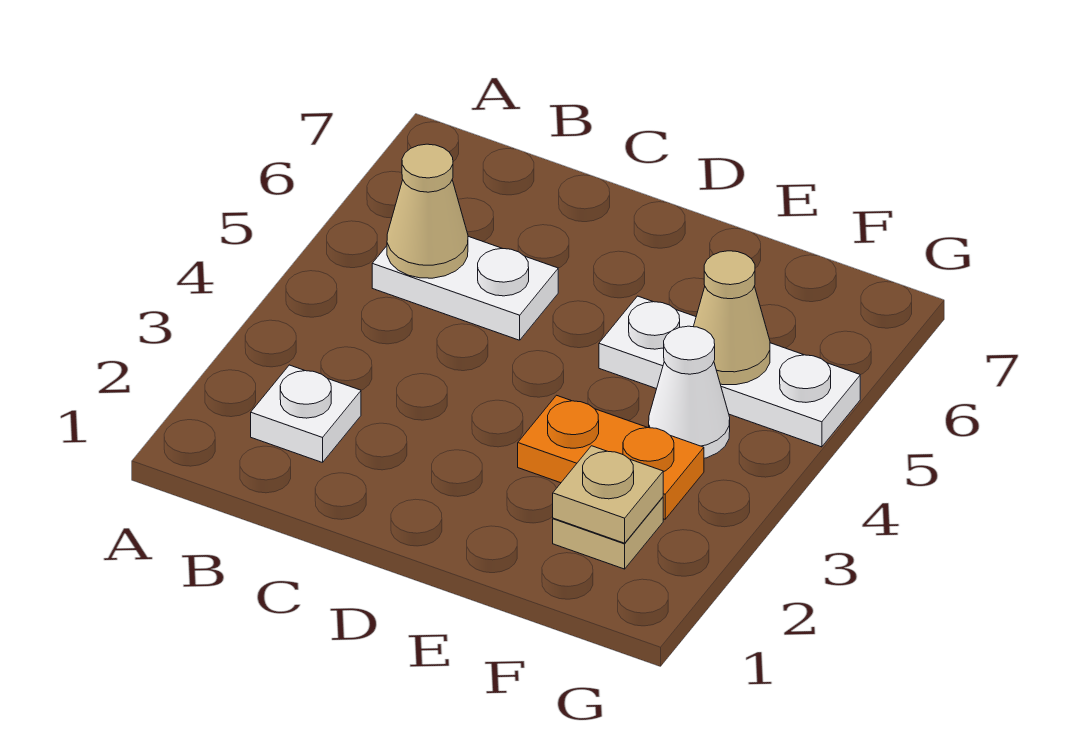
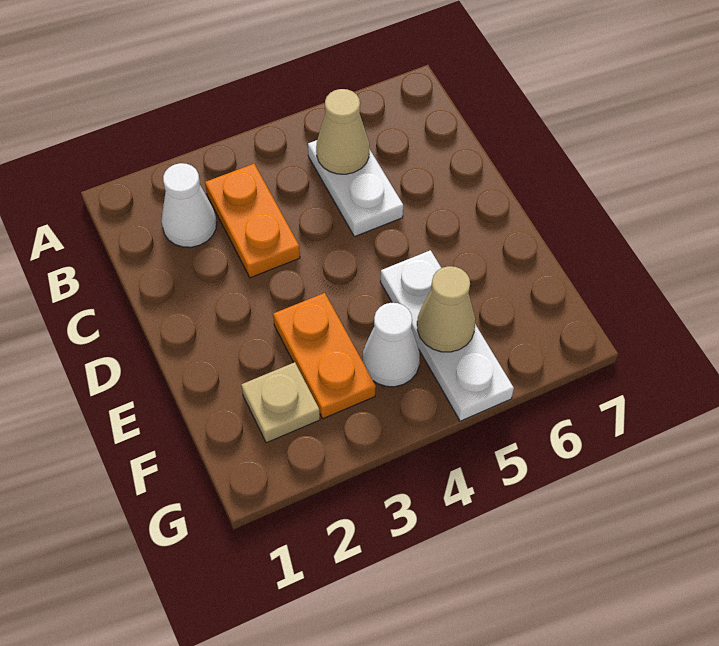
white 1x1 plate [251,365,361,463] -> white 1x1 cone [161,163,217,247]
none -> orange 1x2 plate [205,164,300,278]
tan 1x1 plate [553,446,663,543] -> none

